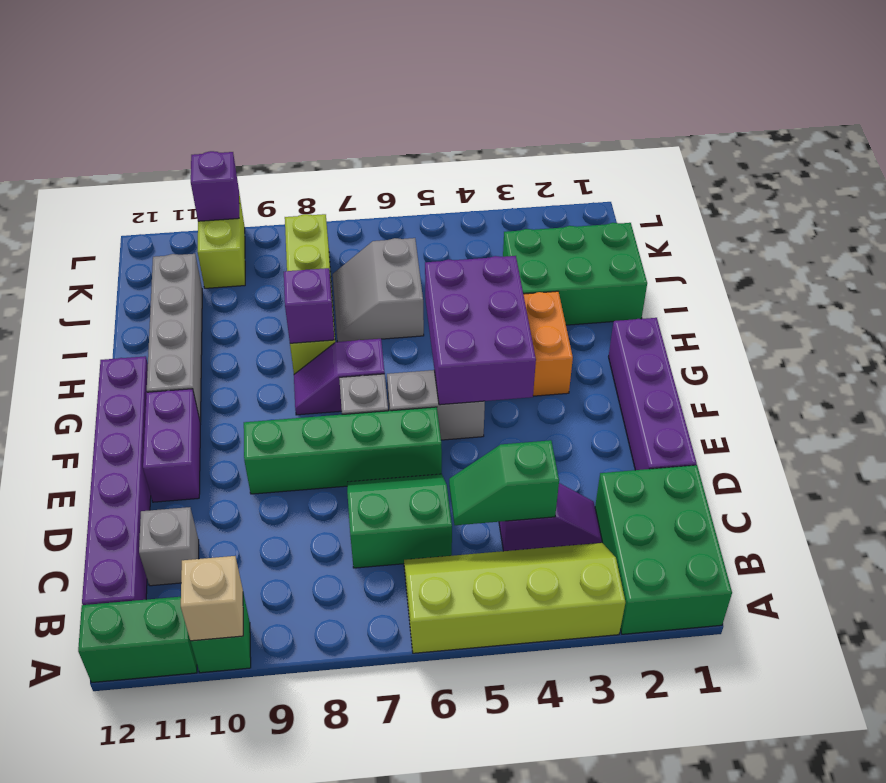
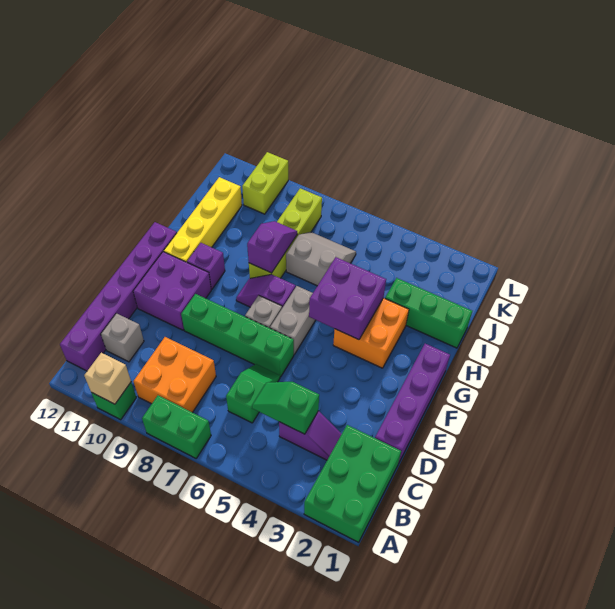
lime 2x4 slope [404,543,625,653] -> none
green 1x2 brick [78,597,197,683] -> green 1x2 brick moved to [142,395,211,458]
none -> orange 2x2 brick [133,337,216,412]
green 2x2 slope [347,474,452,568] -> green 1x2 slope [226,364,280,423]
purple 1x2 brick [143,389,201,502] -> purple 2x2 brick [133,252,211,330]
purple 2x3 brick [425,256,536,405] -> purple 2x2 brick [309,257,386,340]
grey 1x2 brick [387,370,485,440] -> grey 1x2 brick turned to [270,286,315,354]
grey 1x4 brick [147,254,202,422] -> yellow 1x4 brick [164,177,242,262]
green 2x3 brick [503,223,647,325] -> green 1x3 brick [385,278,472,348]
grey 2x2 slope [333,238,424,342] -> grey 2x2 slope turned to [286,232,356,286]
purple 1x1 brick [191,151,239,221] -> purple 1x1 brick moved to [187,243,225,289]

